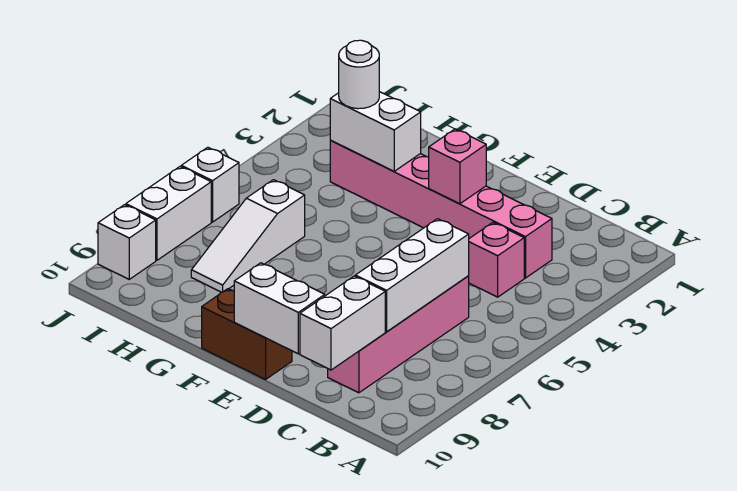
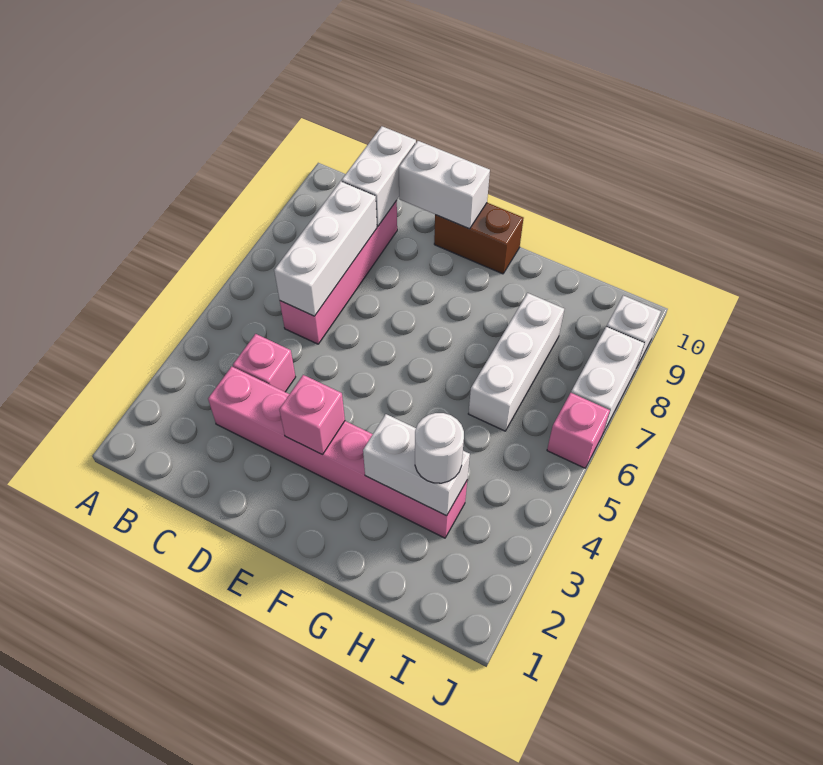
white 1x3 slope [191,180,305,292] -> white 1x3 brick [468,293,564,431]
white 1x1 brick [181,147,239,222] -> pink 1x1 brick [547,393,610,468]

